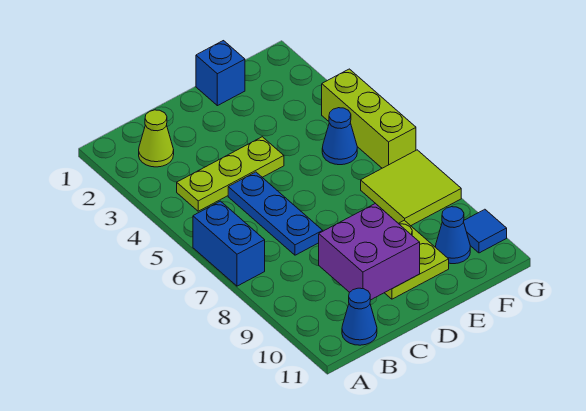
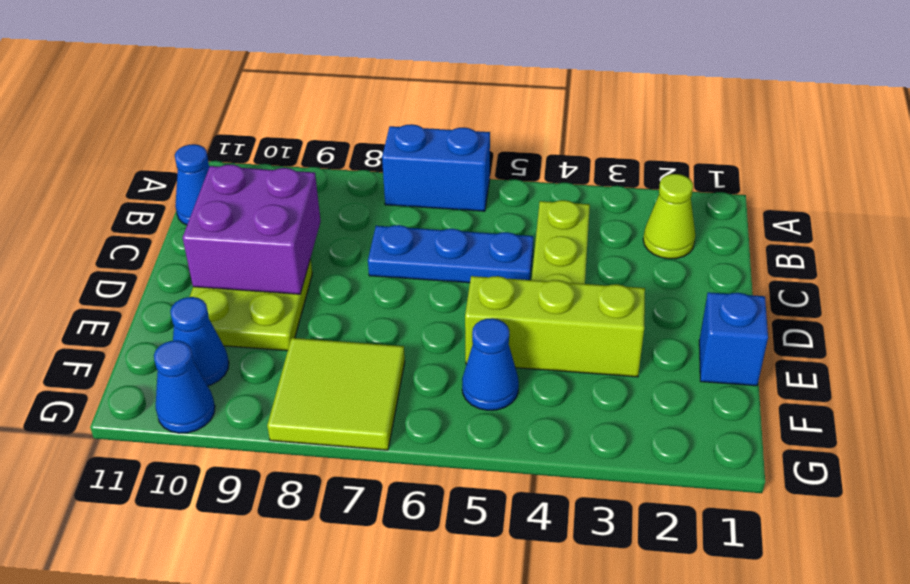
lime 1x3 brick [322,69,416,168] -> lime 1x3 brick moved to [465,276,645,377]
blue 1x1 tile [463,209,507,253] -> blue 1x1 cone [154,341,215,433]

